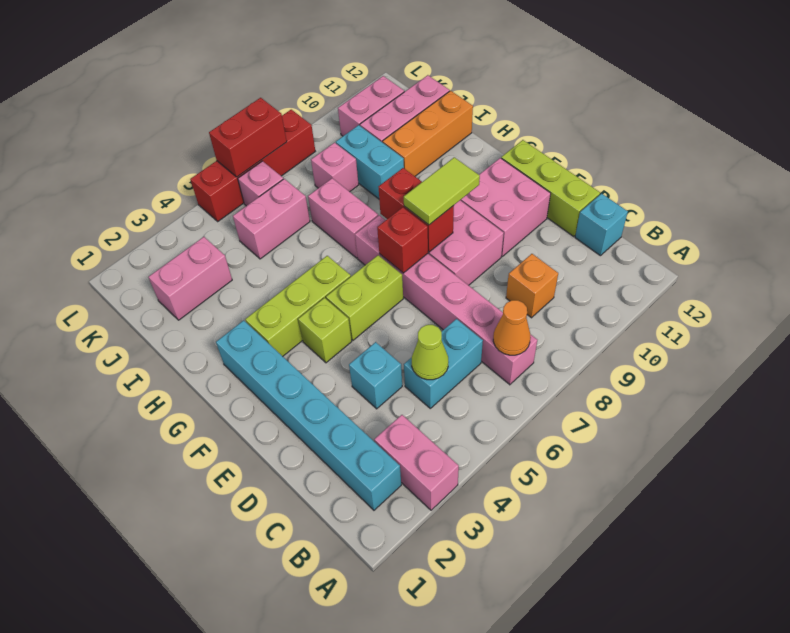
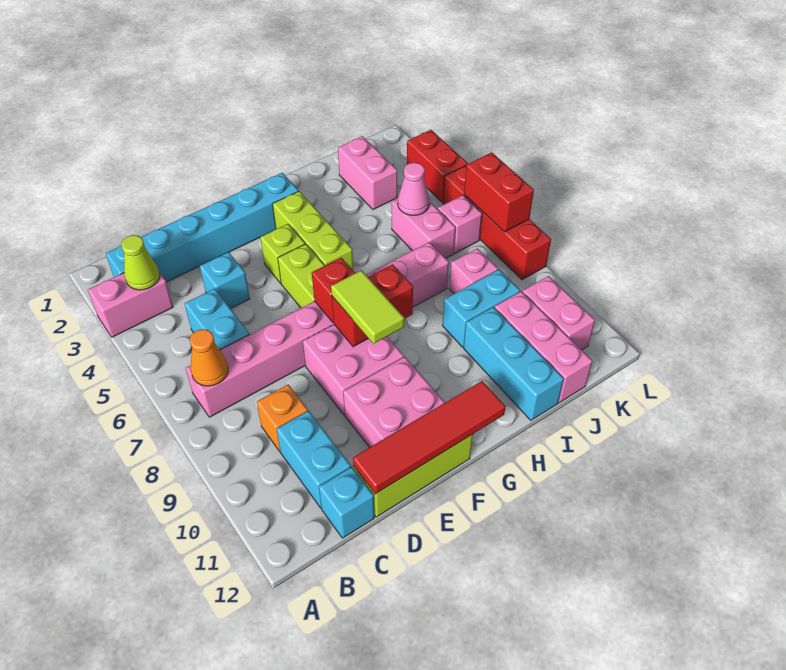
lime 1x1 cone [412,325,448,380] -> lime 1x1 cone moved to [121,235,160,290]
none -> cyan 1x2 brick [277,411,351,508]
none -> red 1x4 tile [353,381,505,494]
orange 1x3 brick [383,91,473,176] -> cyan 1x3 brick [464,307,564,420]
none -> pink 1x1 cone [398,163,429,215]
none -> red 1x2 brick [407,130,468,202]

